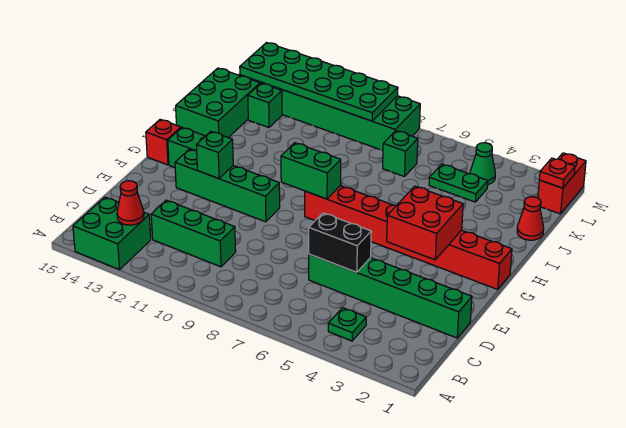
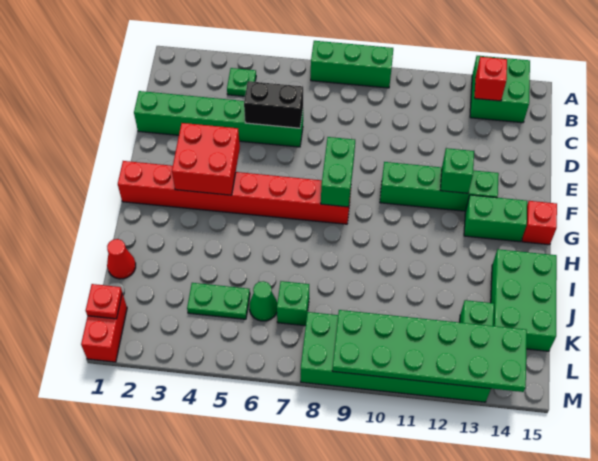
red 1x1 cone [117,181,144,225] -> red 1x1 brick [474,57,507,101]
green 1x3 brick [151,200,236,267] -> green 1x3 brick moved to [311,41,393,88]
green 1x2 brick [281,143,341,199] -> green 1x2 brick turned to [321,137,355,207]
green 1x1 cone [470,143,495,184] -> green 1x1 cone moved to [249,281,277,321]

